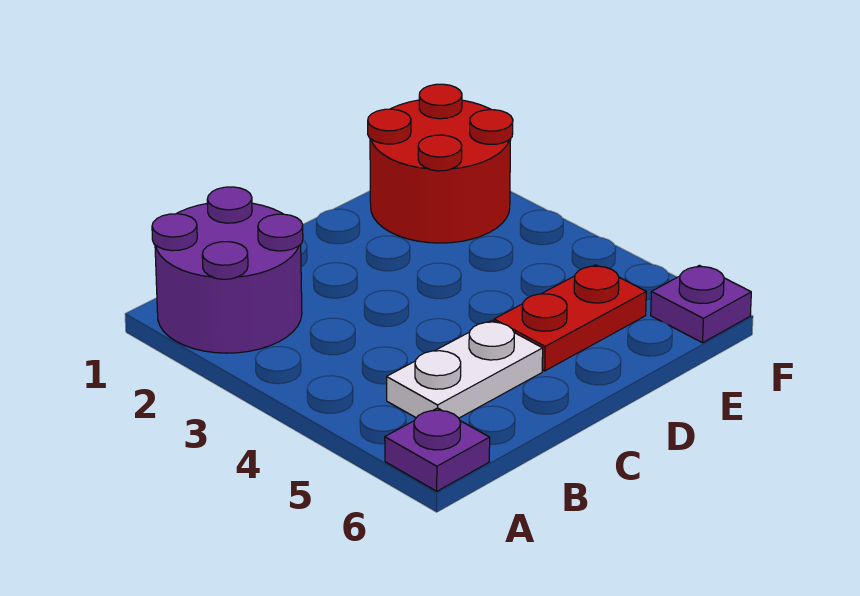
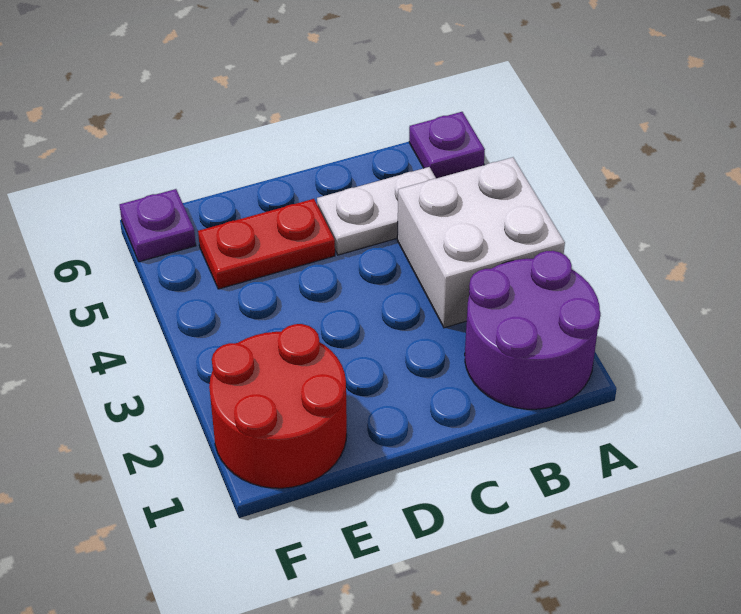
none -> white 2x2 brick [397,157,565,328]

